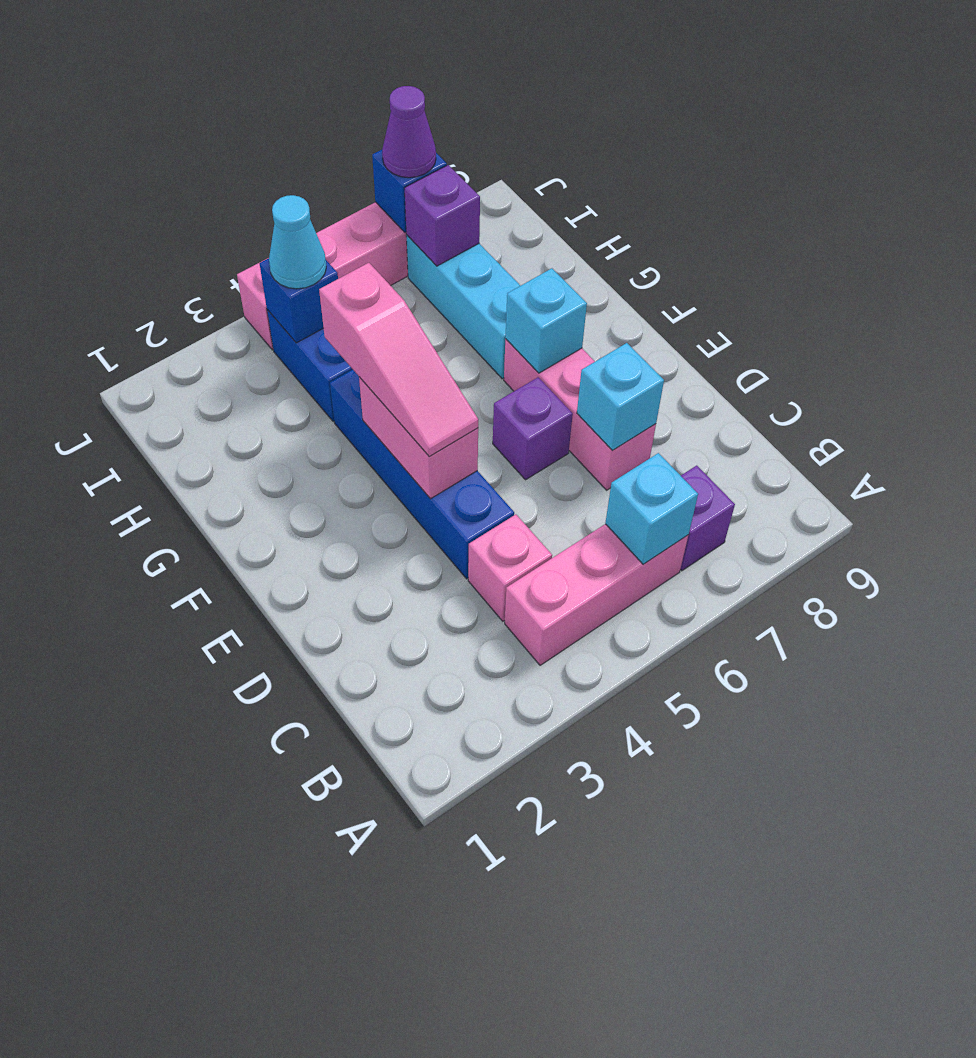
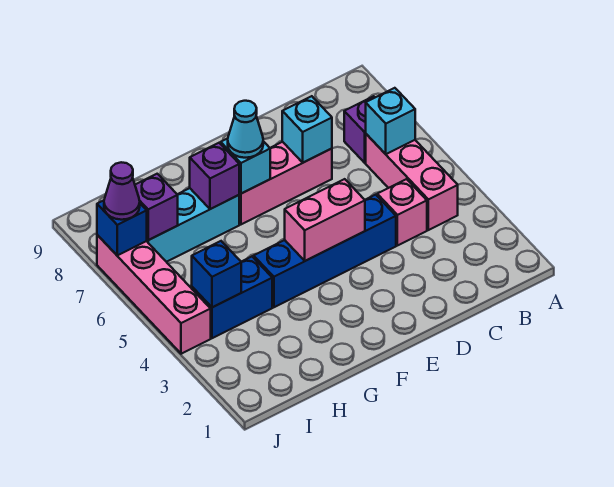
pink 1x3 slope [319,263,478,456] -> none
purple 1x1 brick [493,377,573,480] -> purple 1x1 brick moved to [190,143,239,209]
cyan 1x1 cone [269,195,326,289] -> cyan 1x1 cone moved to [228,101,263,158]

